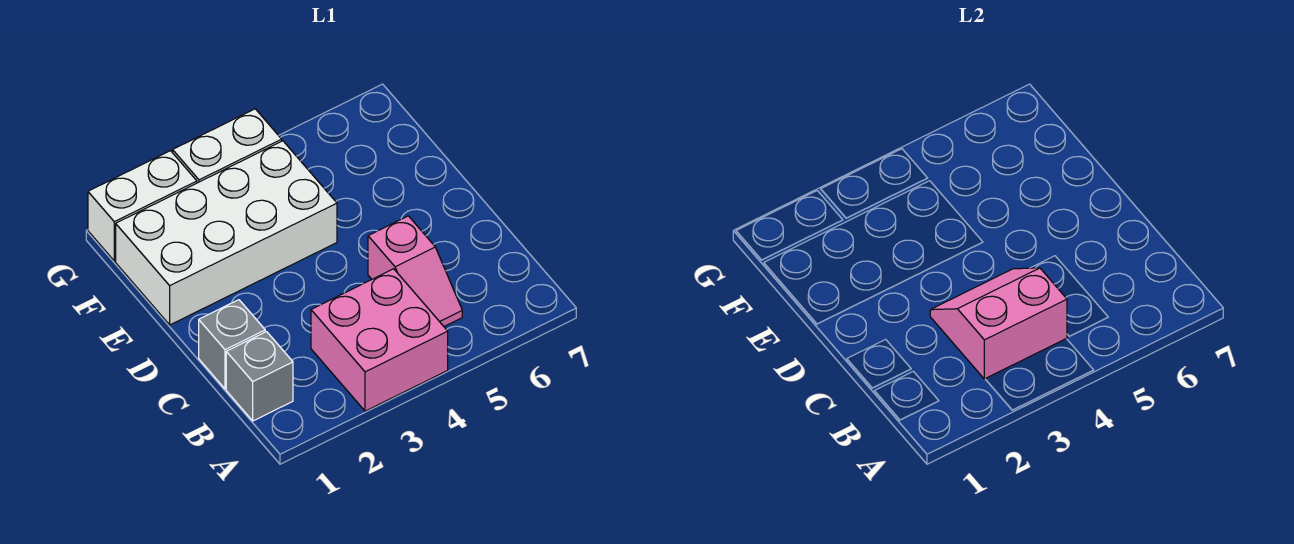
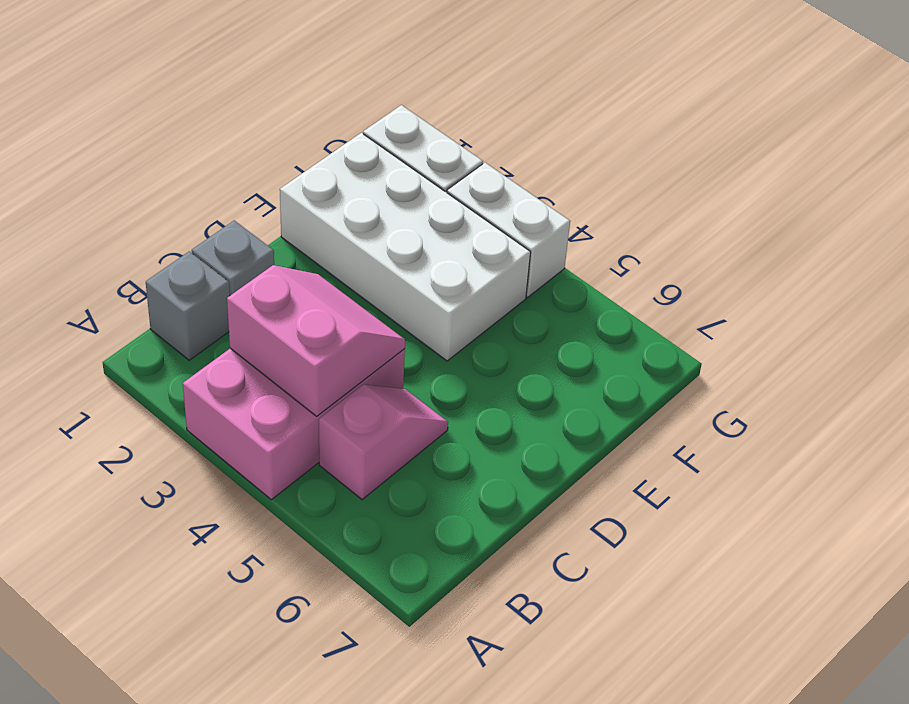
pink 2x2 brick [311,269,448,411] -> pink 2x3 brick [183,348,405,500]
pink 1x2 slope [368,216,462,326] -> pink 1x2 slope turned to [319,384,448,500]

